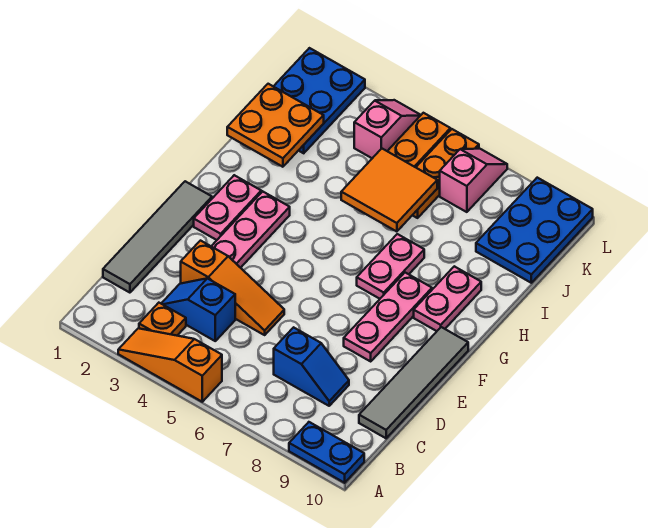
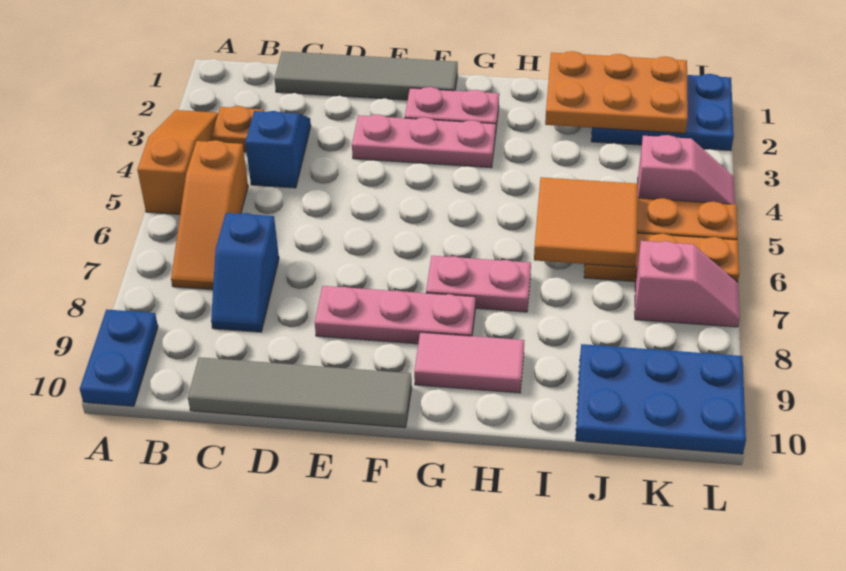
orange 1x3 slope [181,241,284,335] -> orange 1x3 slope moved to [171,140,248,290]
pink 1x2 plate [414,266,481,331] -> pink 1x2 tile [414,332,525,393]
orange 2x2 plate [227,84,324,167] -> orange 2x3 plate [545,51,688,133]

